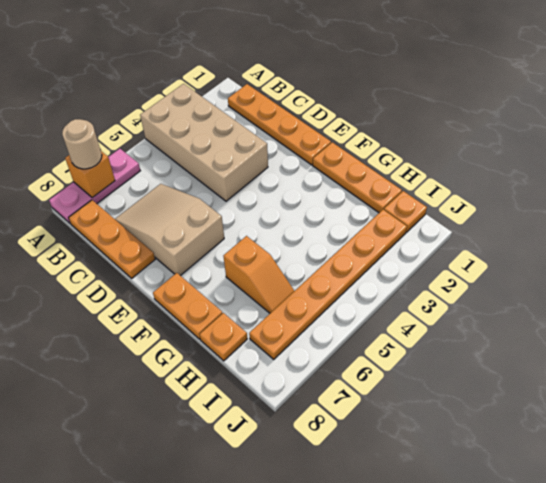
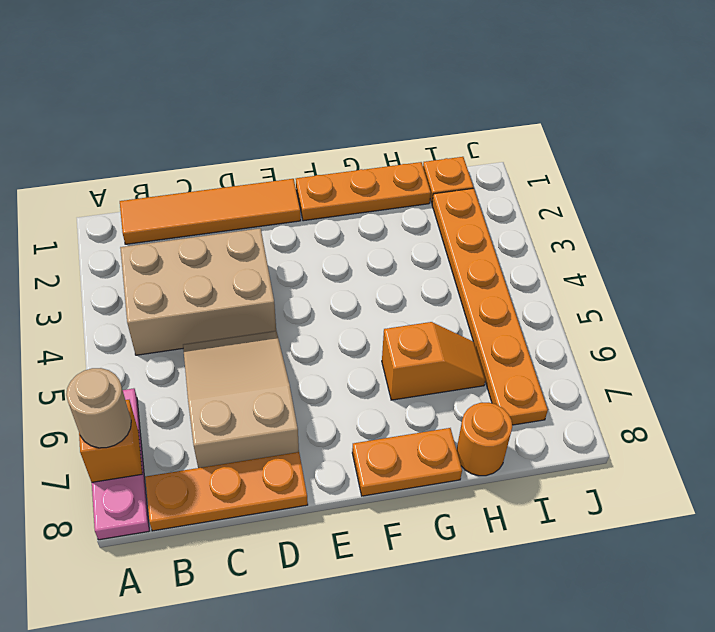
tan 2x4 brick [140,84,268,201] -> tan 2x3 brick [120,228,276,355]
orange 1x4 plate [228,84,331,165] -> orange 1x4 tile [120,179,301,244]
tan 2x3 slope [115,184,224,276] -> tan 2x3 slope turned to [183,331,299,468]
orange 1x1 plate [200,313,247,361] -> orange 1x1 round brick [457,403,512,476]

